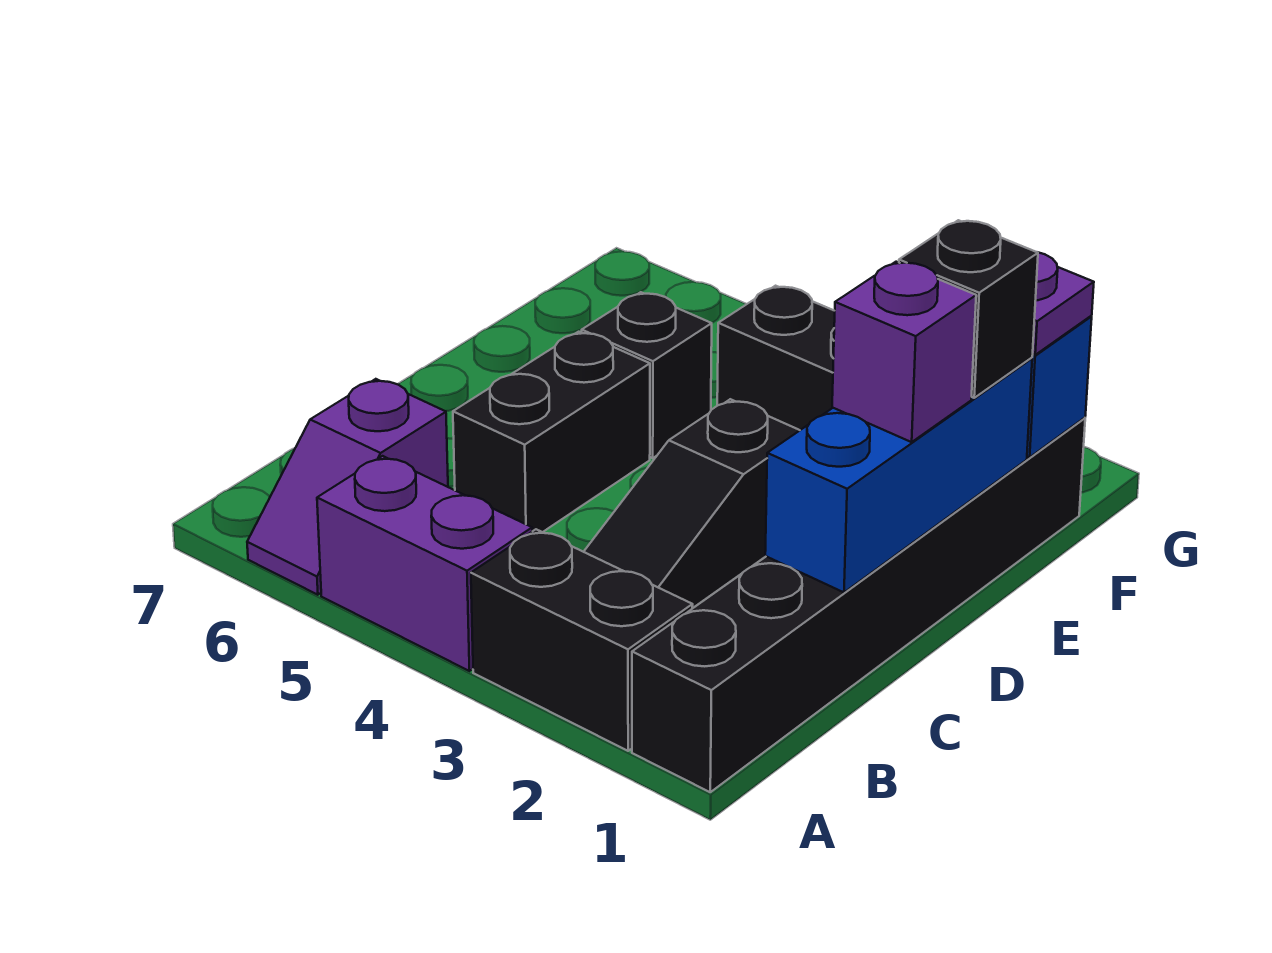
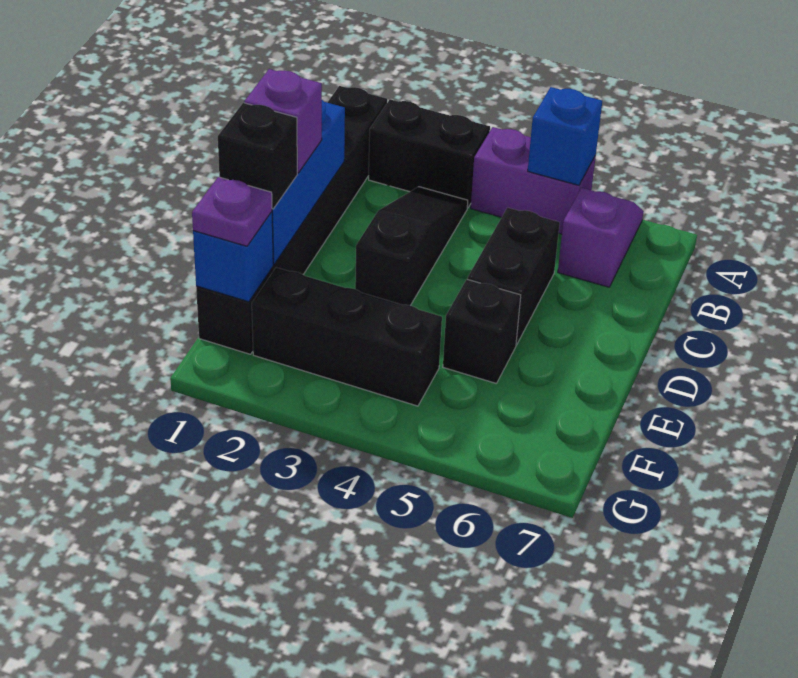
none -> blue 1x1 brick [528,87,602,185]

